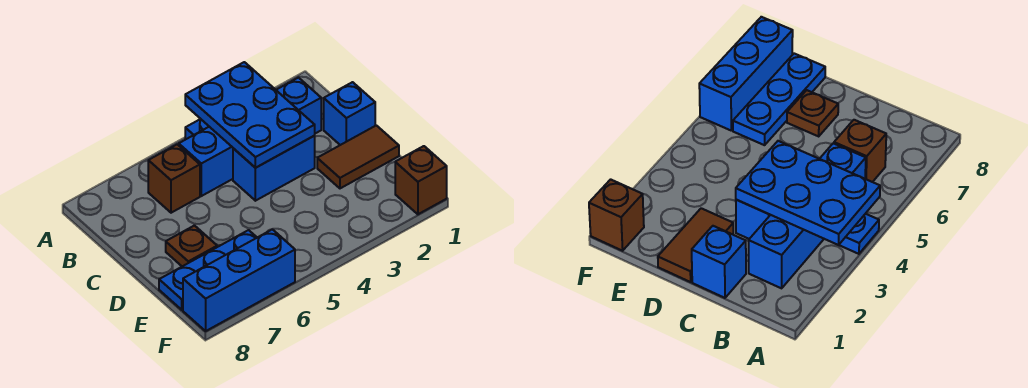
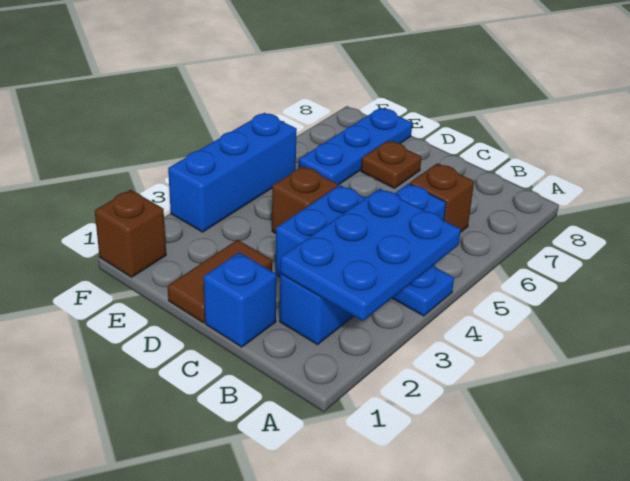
blue 2x3 plate [185,62,315,168] -> blue 2x3 plate turned to [280,189,461,321]
none -> brown 1x1 brick [272,166,338,234]
blue 1x3 brick [183,229,295,331] -> blue 1x3 brick moved to [168,113,297,232]

